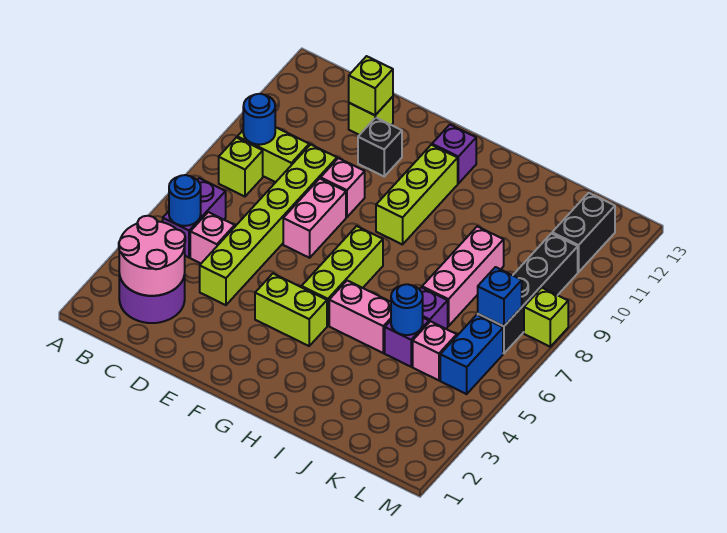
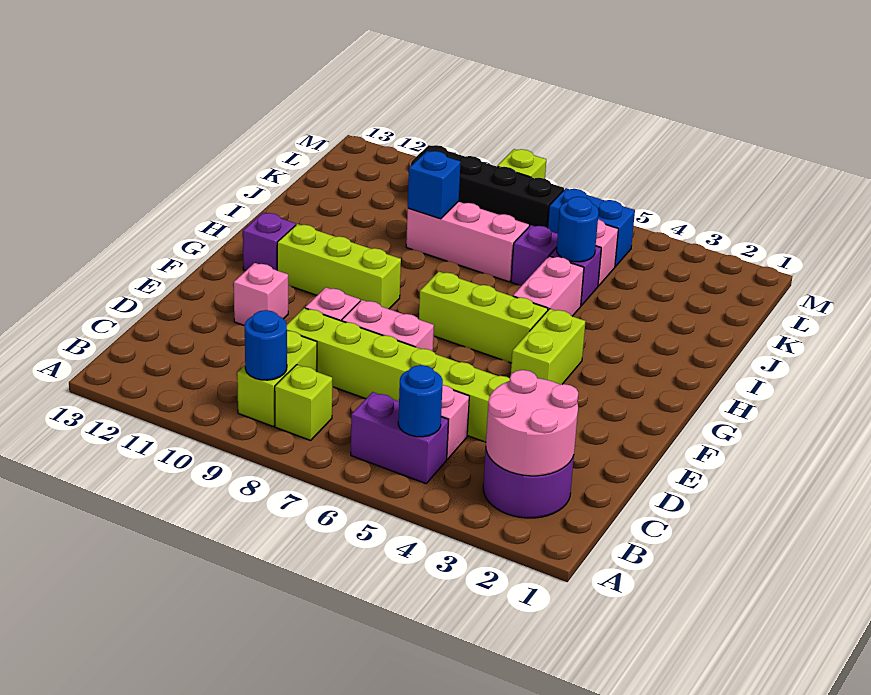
lime 1x1 brick [349,97,393,135] -> none
lime 1x1 brick [349,56,393,115] -> none
black 1x1 brick [358,118,402,176] -> pink 1x1 brick [234,263,288,326]
blue 1x1 brick [478,267,522,326] -> blue 1x1 brick moved to [408,151,461,219]
black 1x2 brick [552,193,615,272] -> none

